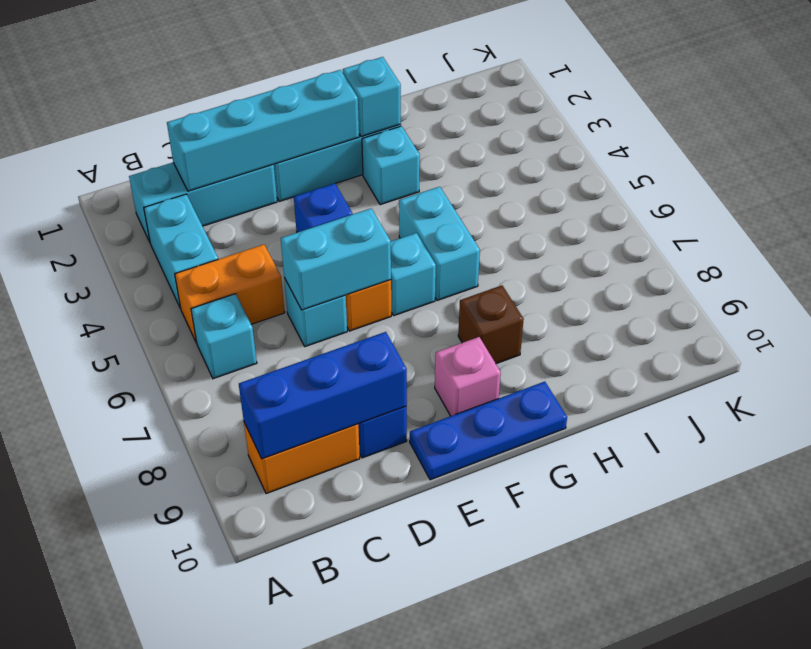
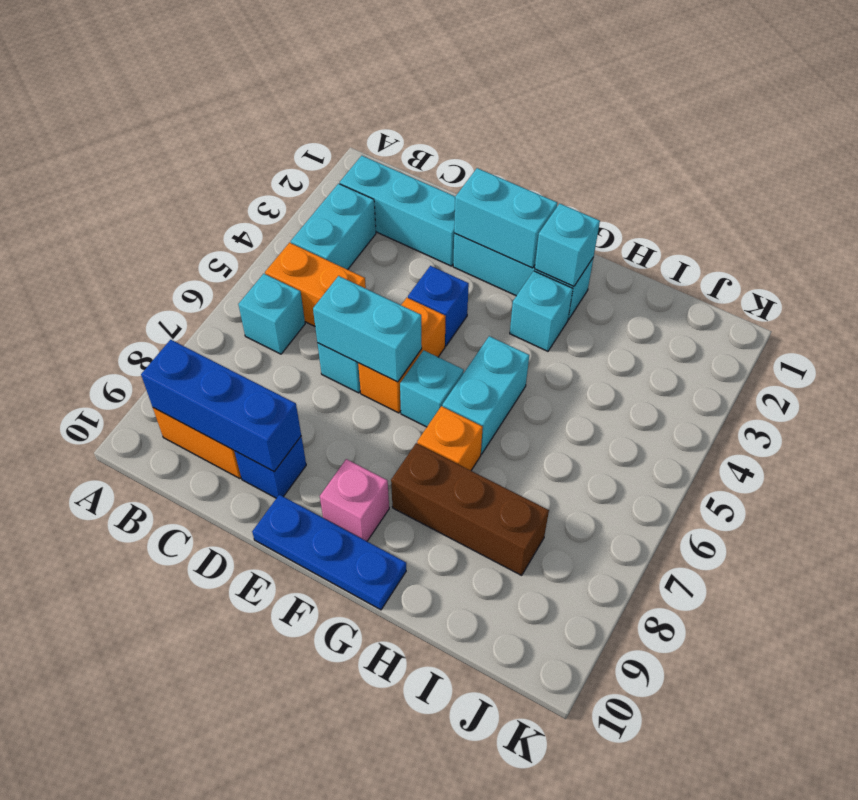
cyan 1x4 brick [167,70,359,191] -> cyan 1x2 brick [454,168,557,268]
none -> orange 1x1 brick [417,406,483,471]
brown 1x1 brick [458,286,524,364] -> brown 1x3 brick [391,443,549,575]

